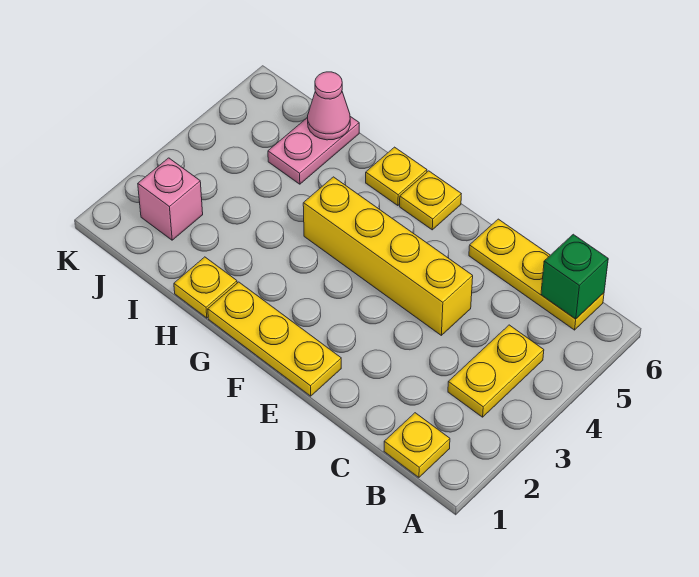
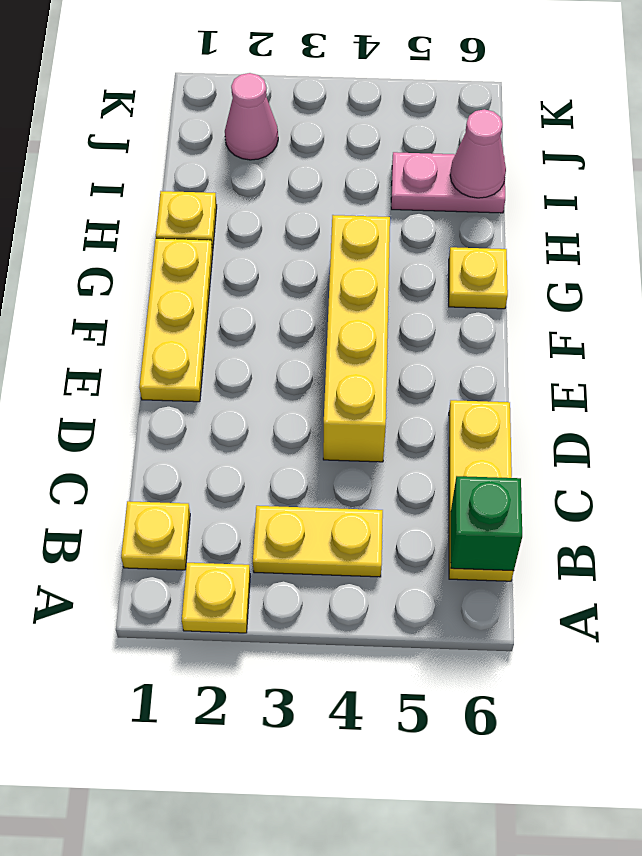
yellow 1x1 plate [400,171,461,230] -> yellow 1x1 plate moved to [182,563,250,633]
pink 1x1 brick [138,158,203,240] -> pink 1x1 cone [225,73,278,160]

